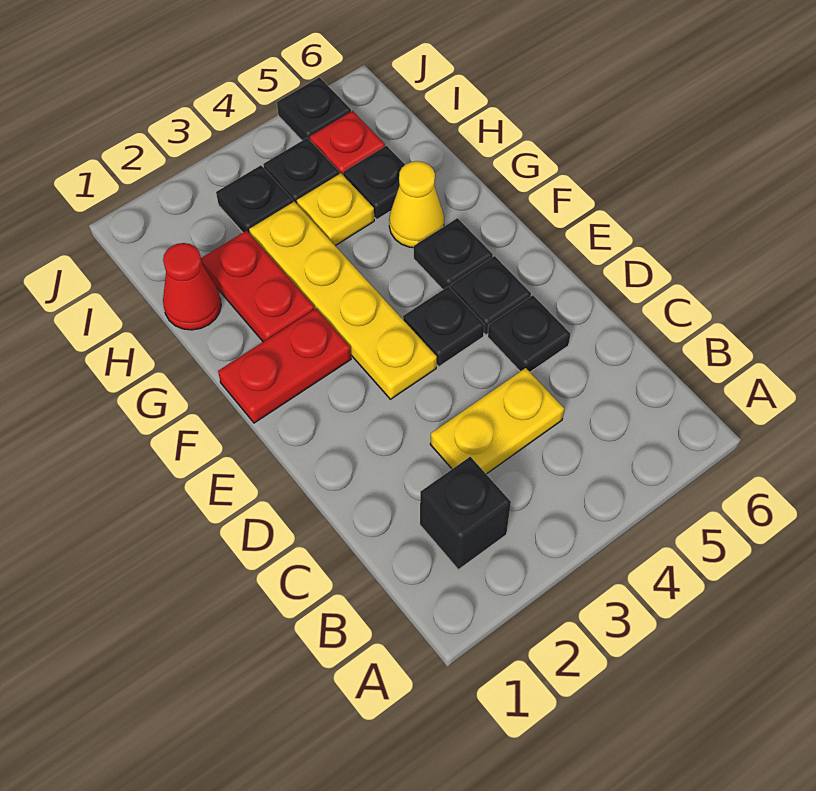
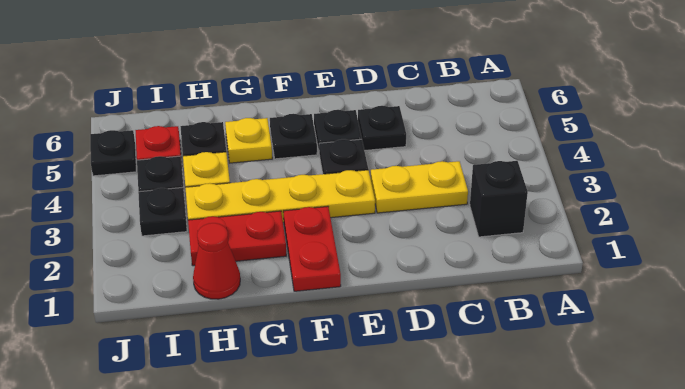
yellow 1x2 plate [430,368,564,474] -> yellow 1x2 plate turned to [371,161,468,213]
yellow 1x1 cone [389,161,444,248] -> yellow 1x1 plate [225,118,272,163]

